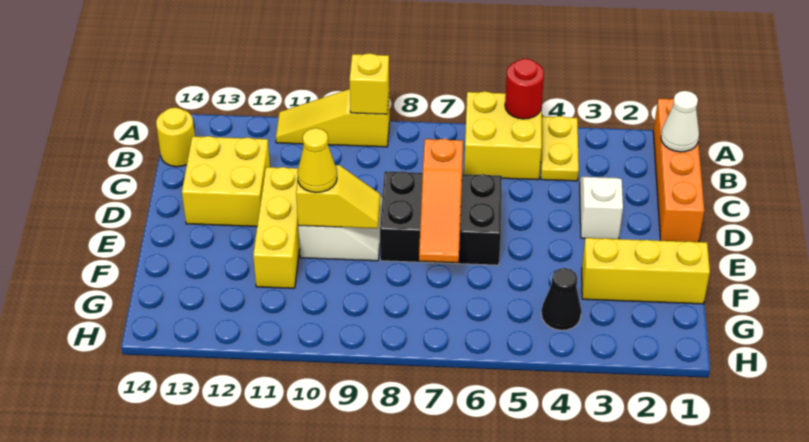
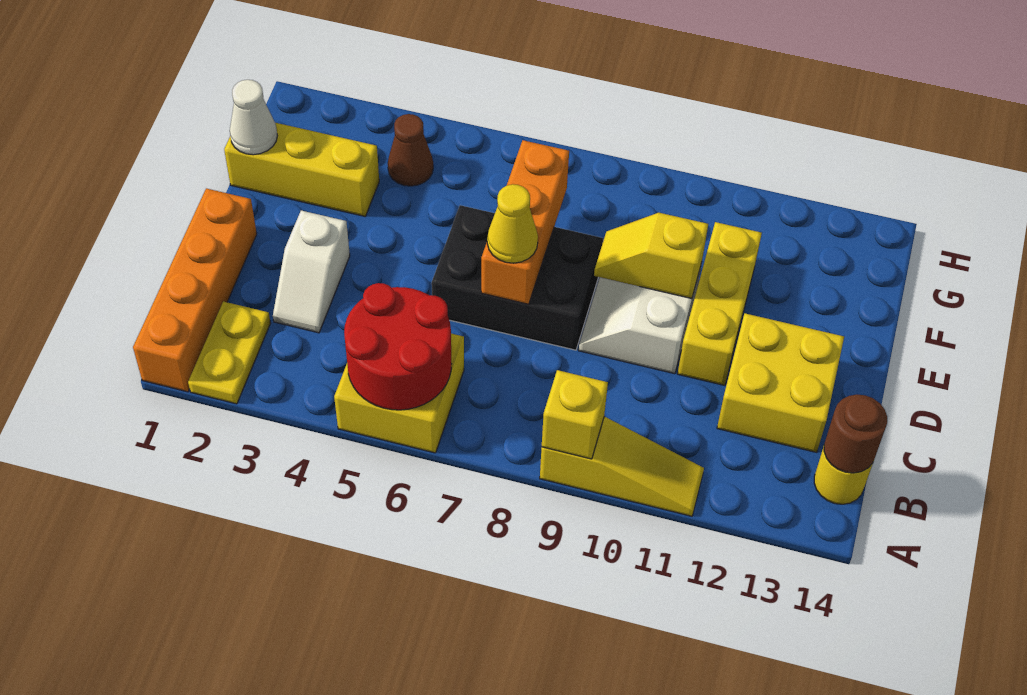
yellow 1x2 plate [541,116,579,181] -> yellow 1x2 plate moved to [188,301,271,404]
red 1x1 round brick [505,59,544,119] -> red 2x2 round brick [344,283,451,410]
white 1x1 cone [661,91,699,152] -> white 1x1 cone moved to [230,80,277,155]
none -> brown 1x1 round brick [824,395,887,473]
orange 1x3 slope [419,139,463,262] -> orange 1x3 brick [481,140,569,304]
yellow 1x1 cone [297,128,337,192] -> yellow 1x1 cone moved to [487,184,538,263]
black 1x1 cone [541,268,581,330] -> brown 1x1 cone [388,114,433,186]

